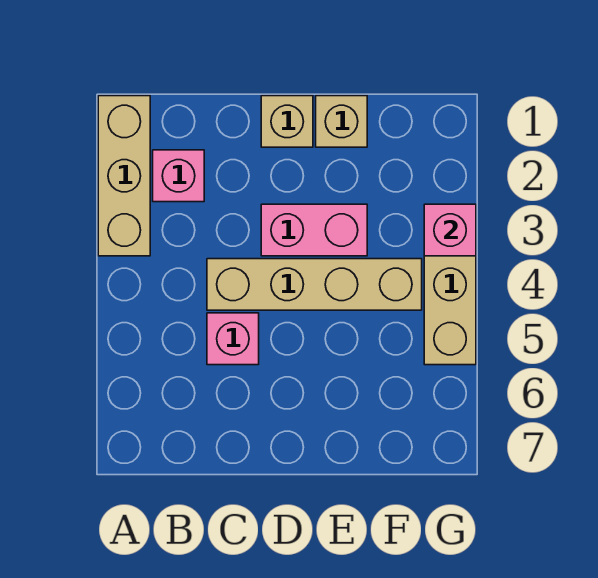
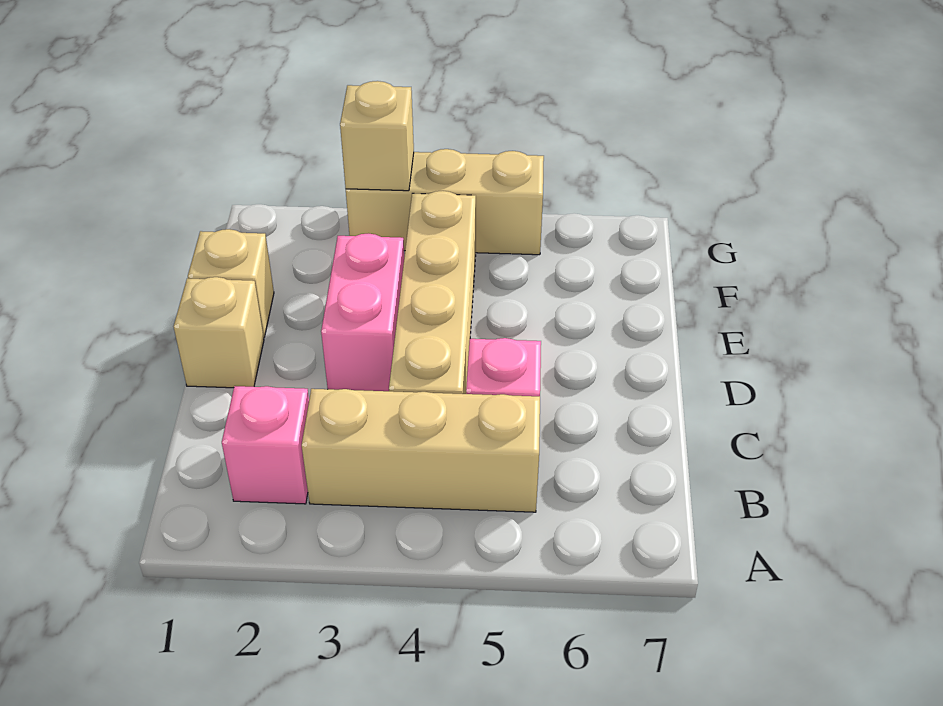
tan 1x3 brick [98,96,150,256] -> tan 1x3 brick moved to [302,389,540,512]
pink 1x1 brick [424,204,476,256] -> tan 1x1 brick [340,81,414,191]

